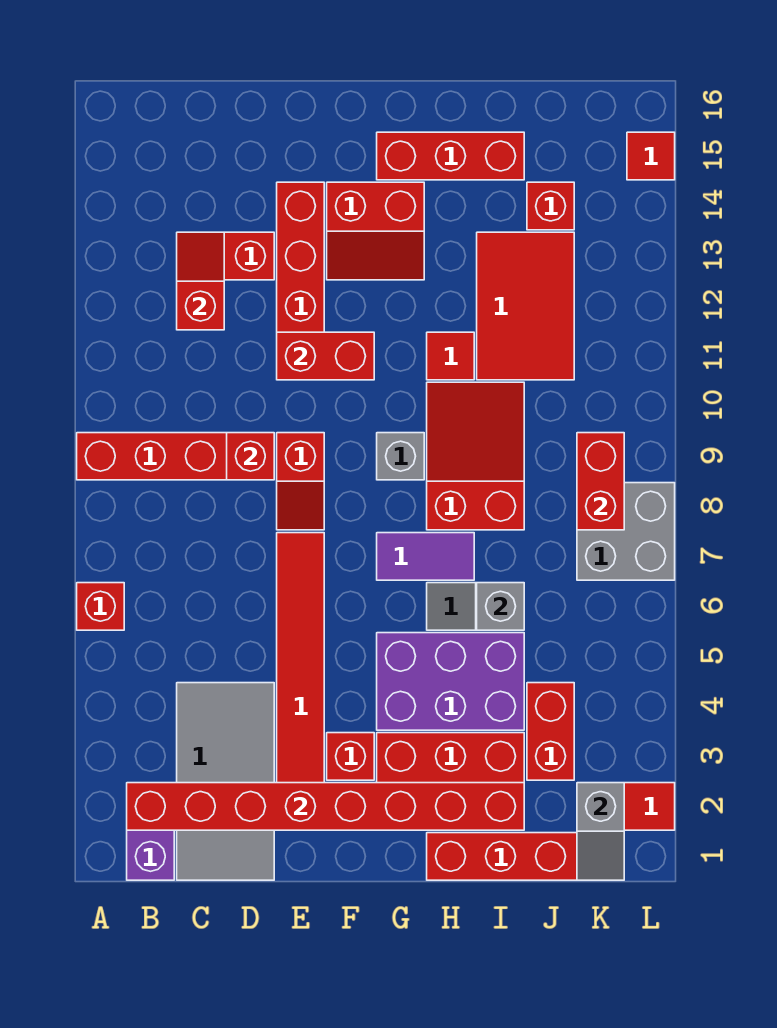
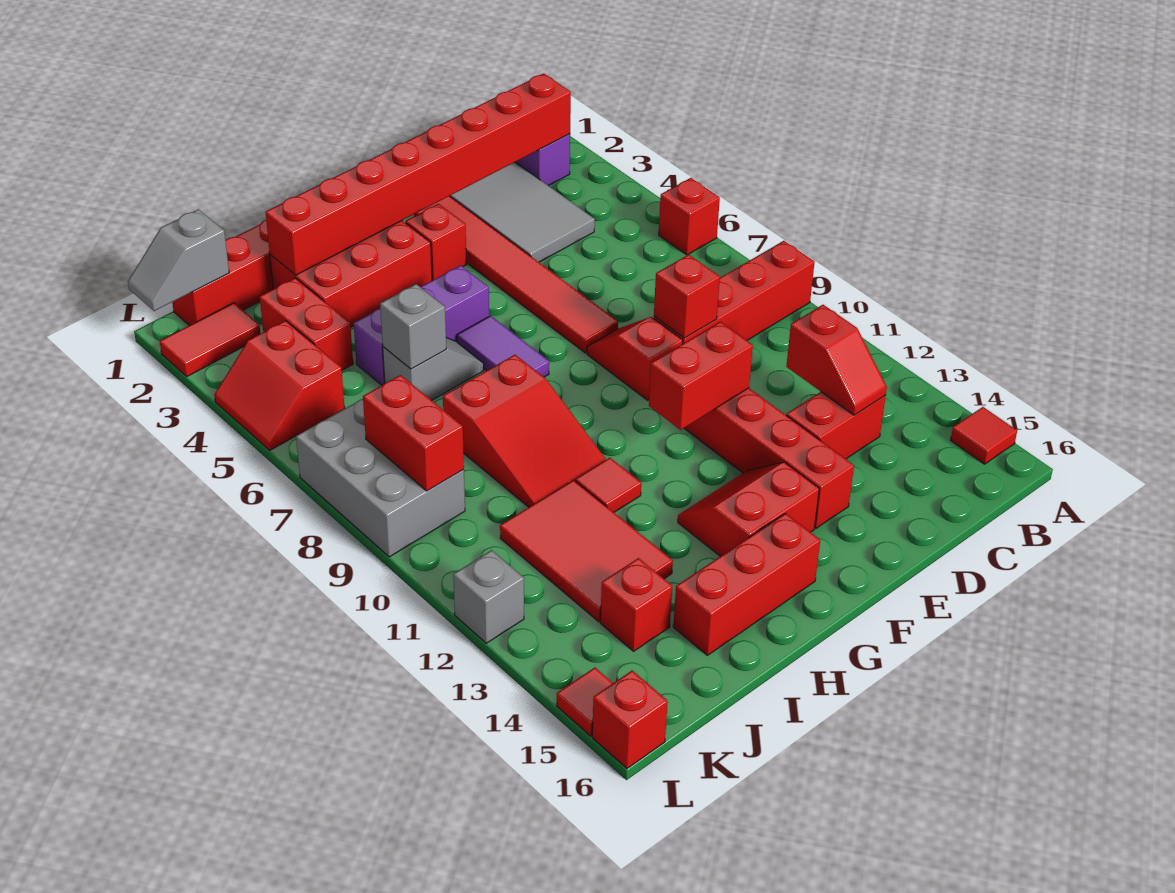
none -> red 1x1 tile [951,407,1017,464]
purple 2x3 brick [377,633,524,730] -> purple 1x3 brick [354,265,489,385]
purple 1x2 tile [377,533,474,580] -> purple 1x2 tile turned to [457,316,549,377]
grey 1x1 brick [377,433,424,480] -> grey 1x1 brick moved to [453,550,524,643]
grey 1x2 slope [577,783,624,880] -> grey 1x2 slope turned to [128,209,229,311]
none -> red 2x2 slope [214,321,345,450]
grey 2x2 brick [577,483,675,580] -> grey 2x3 brick [296,399,465,557]
none -> red 1x1 brick [592,671,668,768]

